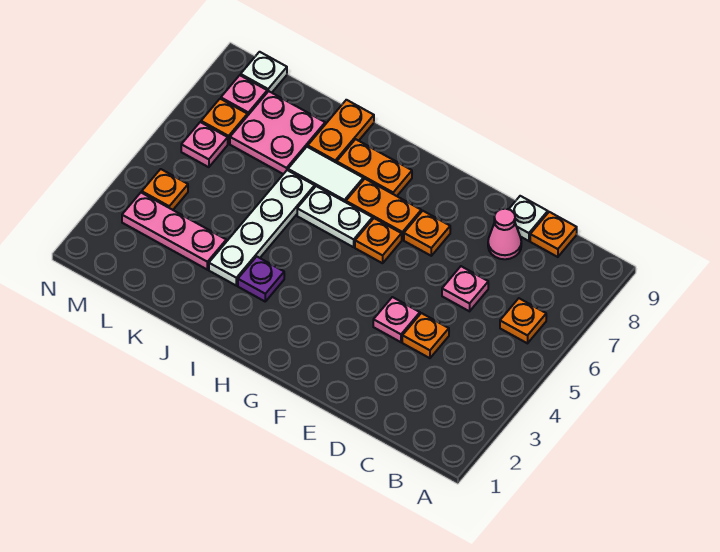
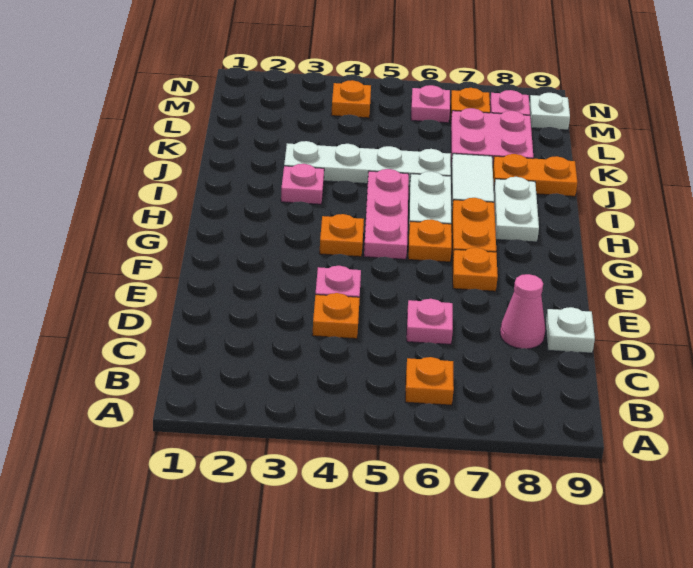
orange 1x1 plate [530,212,577,257] -> orange 1x1 plate moved to [319,214,364,257]
orange 1x2 plate [337,139,412,196] -> white 1x2 plate [494,177,539,242]
purple 1x1 plate [238,257,284,301] -> pink 1x1 plate [281,164,324,204]
pink 1x3 plate [122,193,226,270] -> pink 1x3 plate moved to [364,169,409,259]

